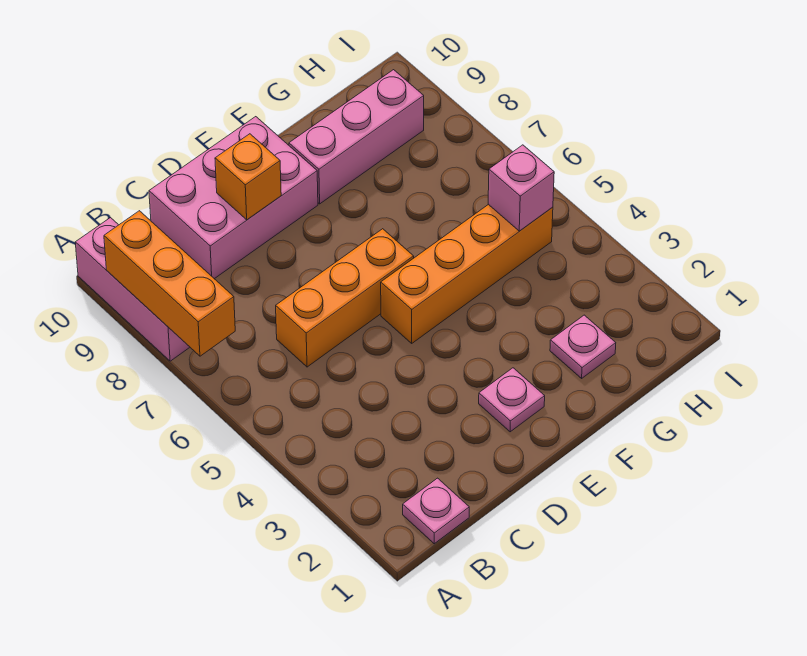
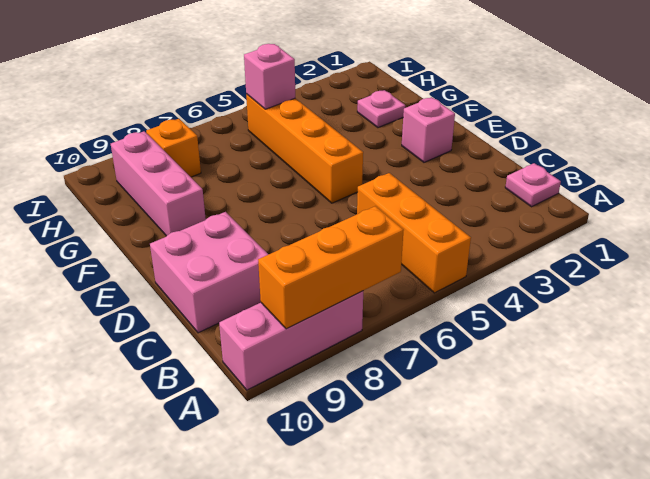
orange 1x3 brick [276,229,414,367] -> orange 1x3 brick moved to [357,173,471,293]
pink 2x3 brick [149,117,318,279] -> pink 2x2 brick [150,212,268,333]
orange 1x1 brick [215,134,281,220] -> orange 1x1 brick moved to [146,119,201,177]
pink 1x1 plate [479,368,545,432] -> pink 1x1 brick [402,97,455,162]

